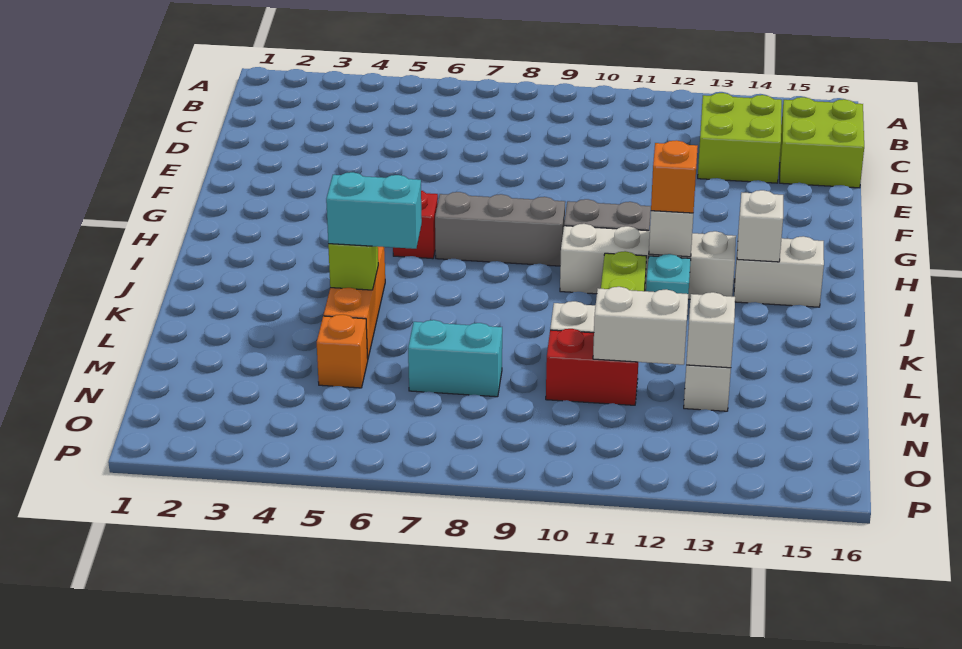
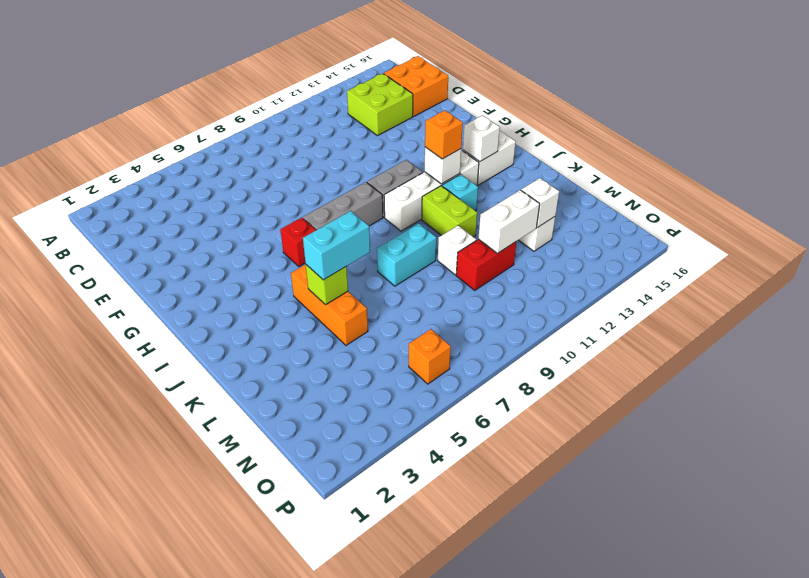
lime 2x2 brick [780,97,864,188] -> orange 2x2 brick [384,56,448,116]
orange 1x1 brick [317,315,368,388] -> orange 1x1 brick moved to [409,329,451,384]
cyan 1x2 brick [408,320,502,397] -> cyan 1x2 brick moved to [377,223,437,286]

